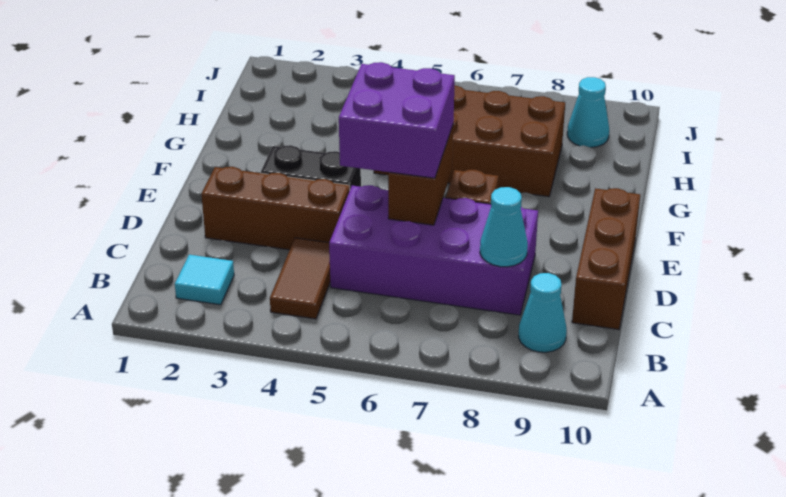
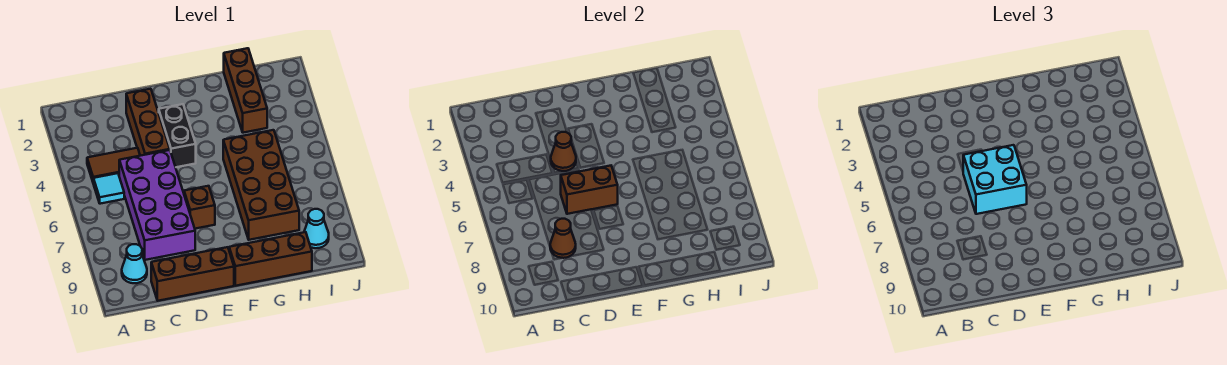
cyan 1x1 tile [175,255,234,305] -> cyan 1x1 tile moved to [93,173,124,204]
cyan 1x1 cone [480,187,528,267] -> brown 1x1 cone [550,219,576,258]
none -> brown 1x1 cone [551,132,576,171]
purple 2x2 brick [339,62,455,178] -> cyan 2x2 brick [963,145,1027,214]
none -> brown 1x3 brick [229,232,312,286]
none -> brown 1x3 brick [224,48,267,133]

